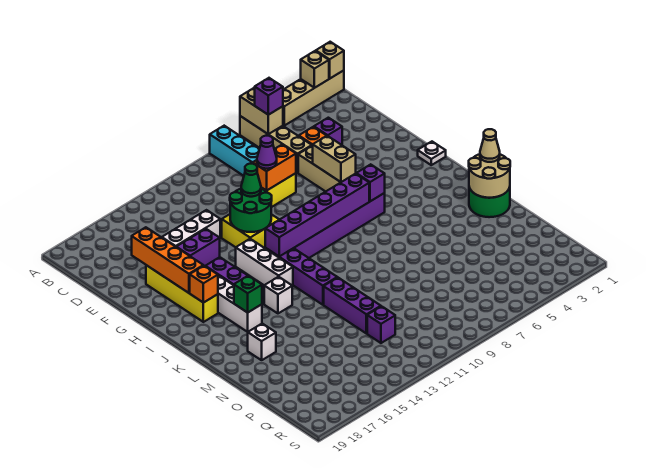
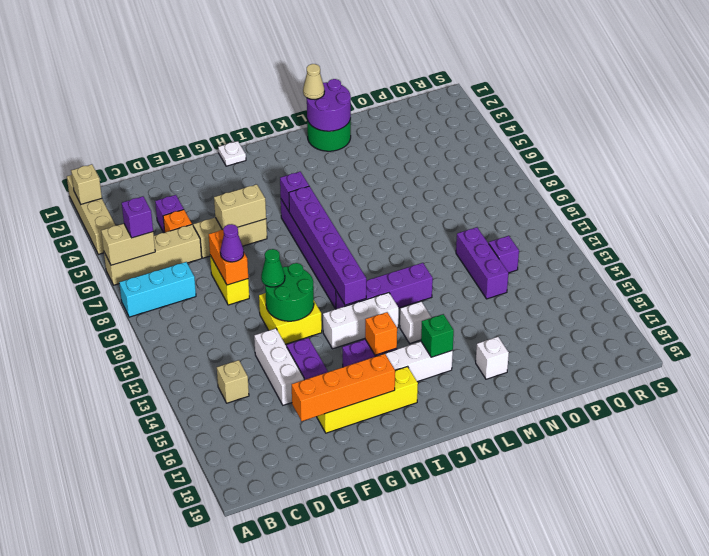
tan 1x1 brick [316,42,344,78] -> tan 1x1 brick moved to [217,360,249,403]
orange 1x1 brick [190,266,218,303] -> orange 1x1 brick moved to [365,312,397,355]
tan 2x2 round brick [469,154,510,198] -> purple 2x2 round brick [307,79,351,131]
purple 1x3 brick [324,278,381,334] -> purple 1x3 brick turned to [456,227,508,299]

